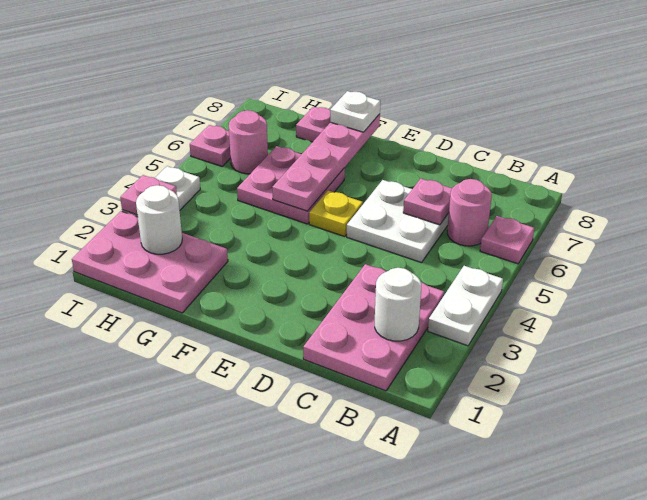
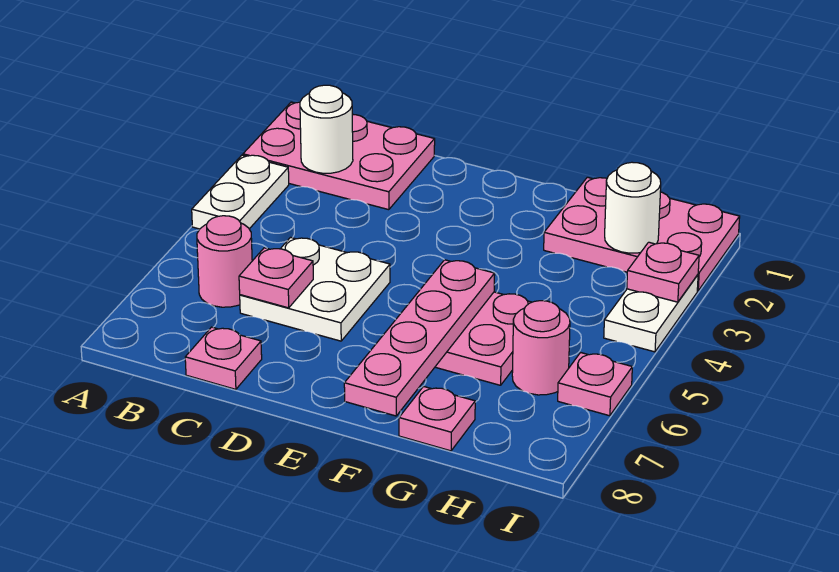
pink 1x1 plate [480,216,534,264] -> pink 1x1 plate moved to [185,327,262,389]
pink 2x3 plate [303,264,444,391] -> pink 2x3 plate turned to [243,102,435,210]
yellow 1x1 plate [309,191,363,237] -> none
white 1x1 plate [330,91,380,132] -> none

